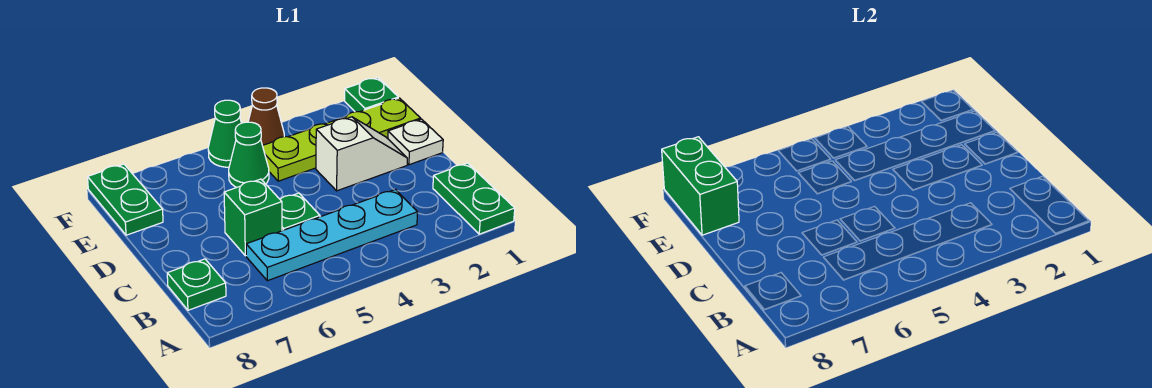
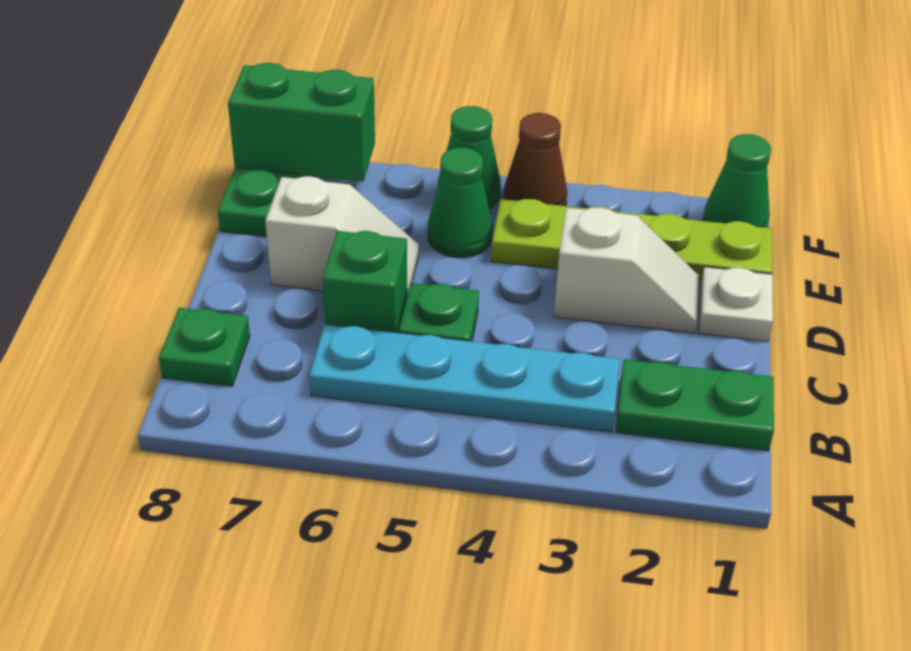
green 1x2 plate [433,163,515,234] -> green 1x2 plate turned to [616,359,774,451]
none -> white 1x2 slope [265,176,419,295]
green 1x2 brick [662,137,739,235] -> green 1x2 brick turned to [228,63,375,182]
green 1x1 plate [345,77,398,112] -> green 1x1 cone [703,134,771,228]

